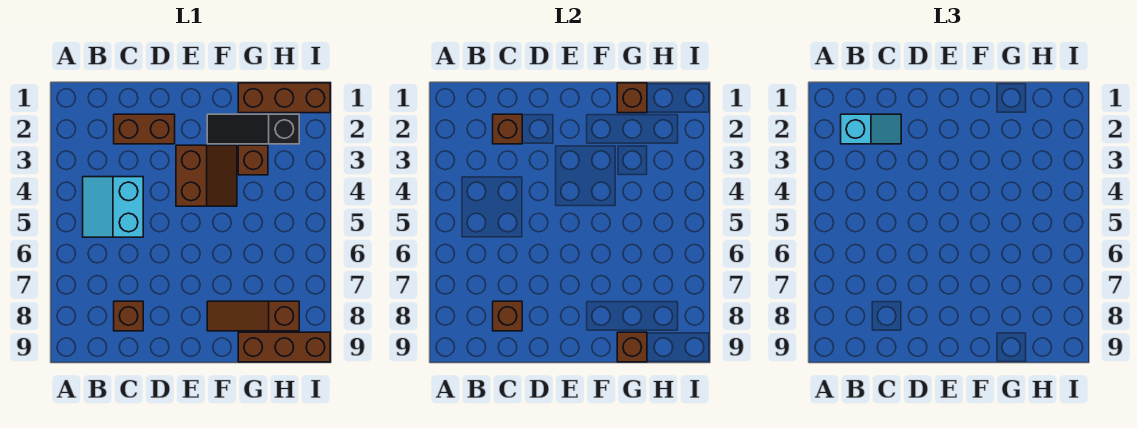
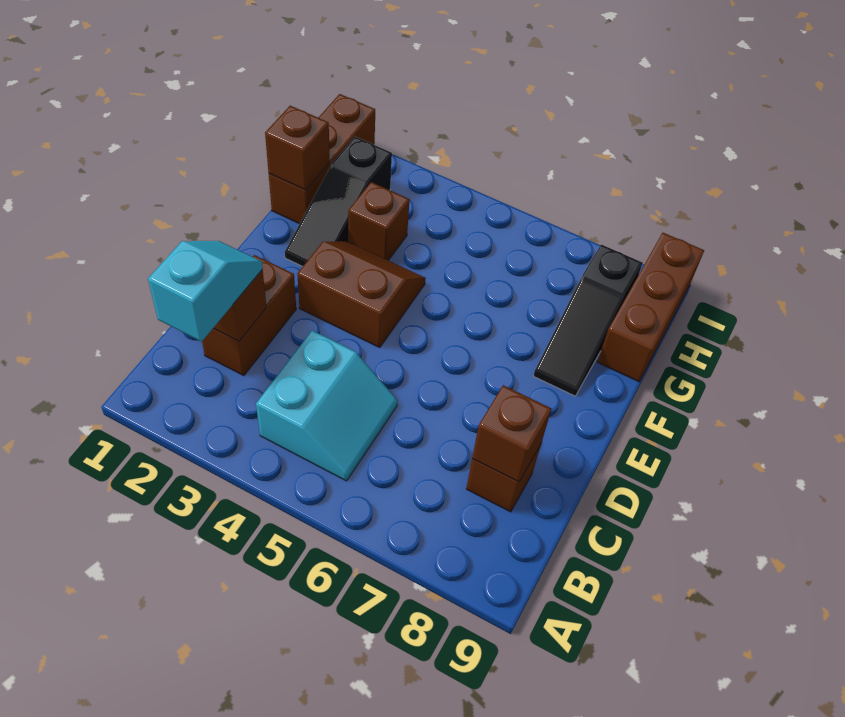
cyan 2x2 slope [83,177,143,237] -> cyan 2x2 slope turned to [256,330,397,481]
brown 1x3 slope [207,301,299,331] -> black 1x3 slope [533,244,643,396]
brown 1x1 brick [617,332,647,362] -> none

